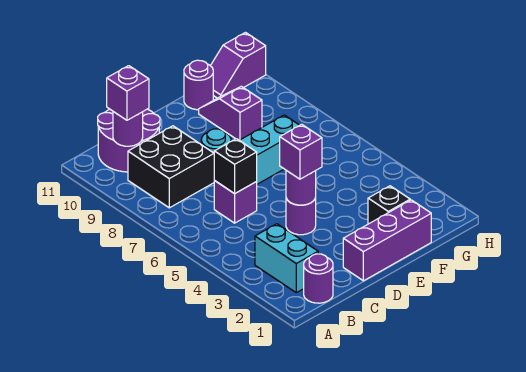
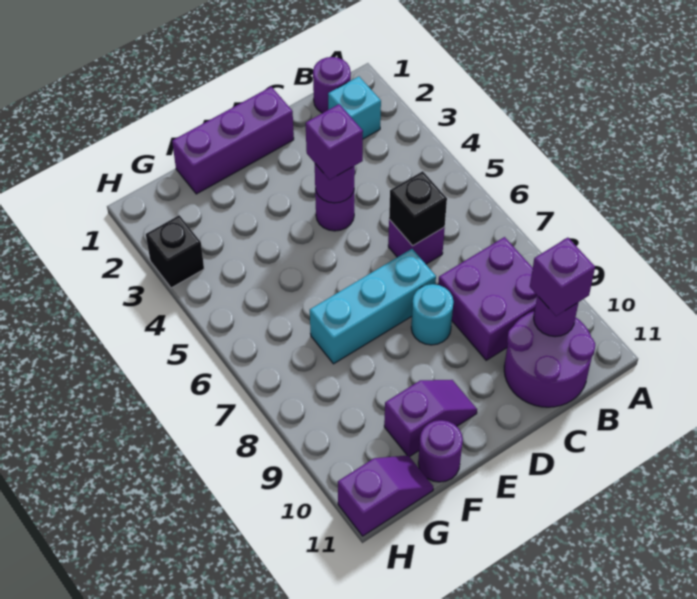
cyan 1x2 brick [255,224,318,293] -> cyan 1x1 brick [328,76,381,139]
black 2x2 brick [128,126,215,208] -> purple 2x2 brick [438,237,537,360]
black 1x1 brick [368,186,410,224] -> black 1x1 brick moved to [146,215,204,288]
purple 1x2 slope [199,86,262,140] -> purple 1x2 slope turned to [384,380,477,457]

